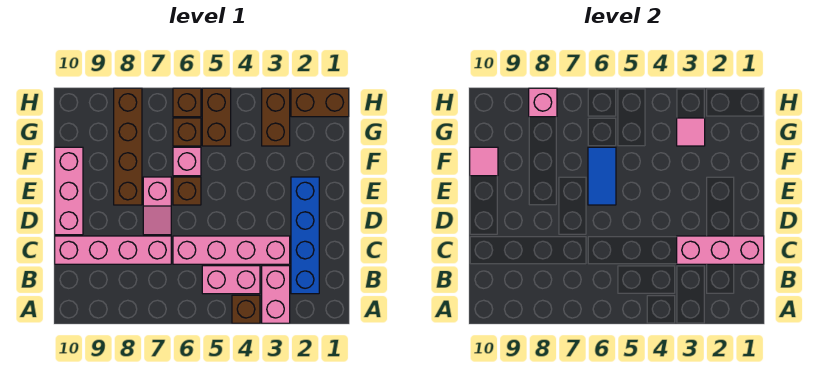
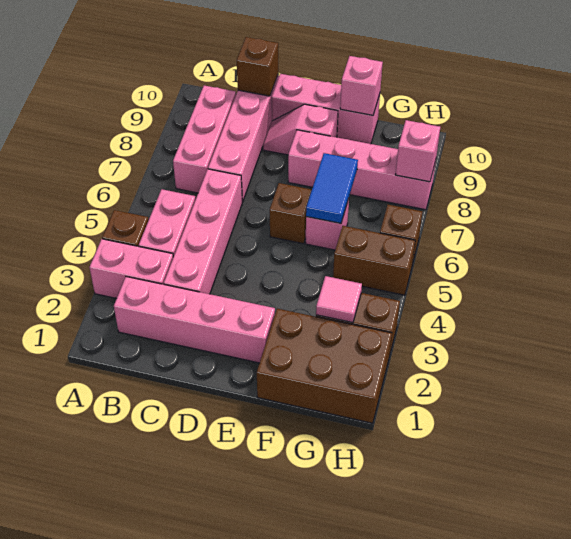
blue 1x4 brick [291,177,319,294] -> pink 1x4 brick [114,277,275,363]
pink 1x3 brick [677,236,764,264] -> pink 1x3 brick moved to [173,85,236,193]
pink 1x2 slope [143,177,171,235] -> pink 1x2 slope moved to [263,104,338,155]
blue 1x2 tile [588,147,616,205] -> blue 1x2 tile turned to [306,153,358,223]
brown 1x4 brick [114,88,142,205] -> pink 1x4 brick [288,130,436,210]
pink 1x1 tile [470,147,498,176] -> pink 1x1 brick [340,56,383,115]
brown 1x1 brick [173,118,201,146] -> brown 1x1 brick moved to [237,37,278,96]
brown 1x2 brick [291,88,349,117] -> brown 2x3 brick [257,309,392,423]

